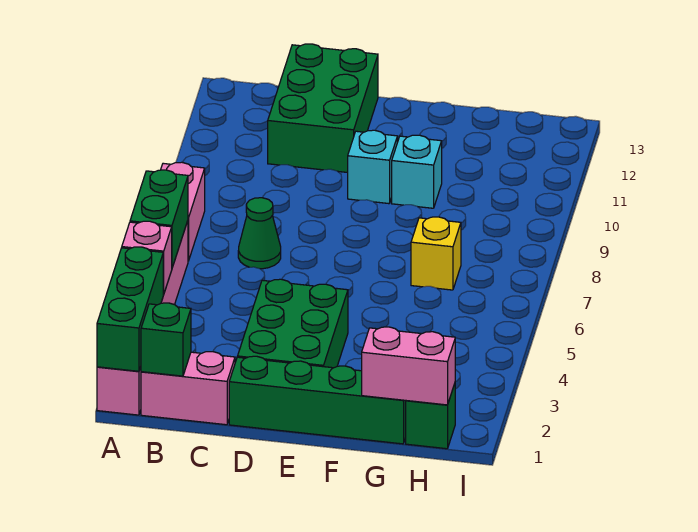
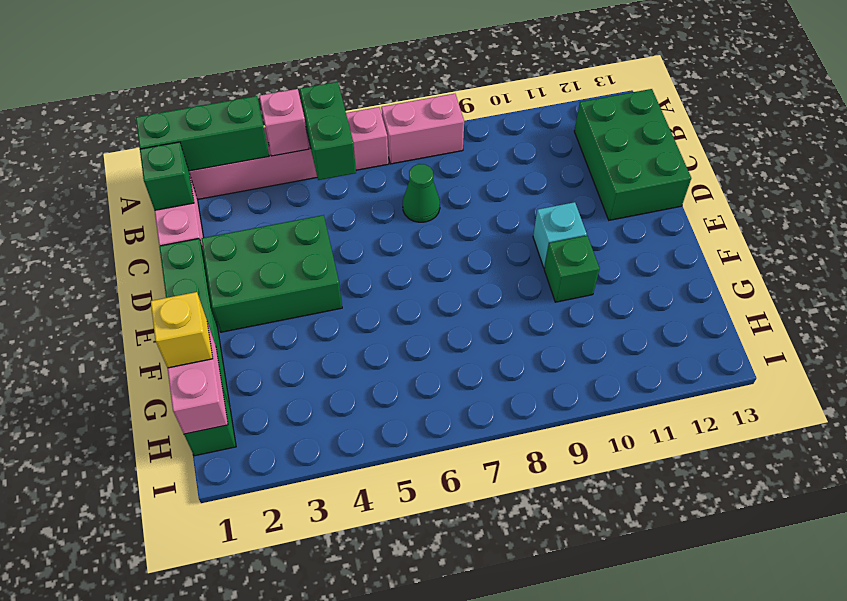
green 1x2 brick [130,170,188,267] -> green 1x2 brick turned to [300,82,356,180]
green 2x3 brick [268,44,378,173] -> green 2x3 brick turned to [574,89,691,220]
cyan 1x1 brick [392,135,442,208] -> green 1x1 brick [544,236,600,302]
yellow 1x1 brick [411,217,461,290] -> yellow 1x1 brick moved to [151,292,213,368]

